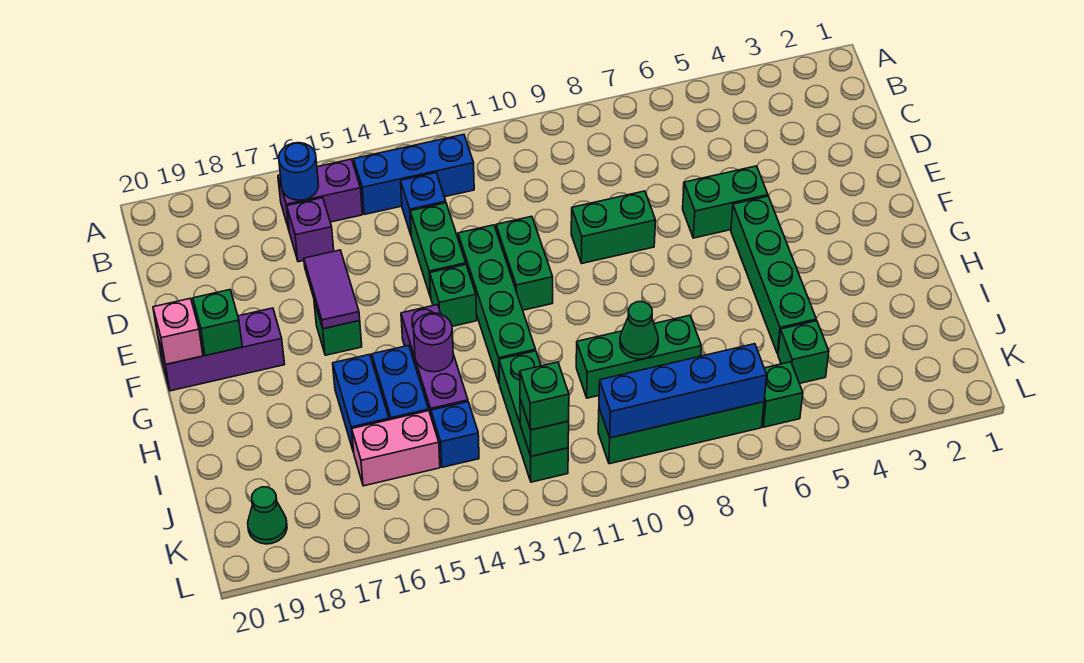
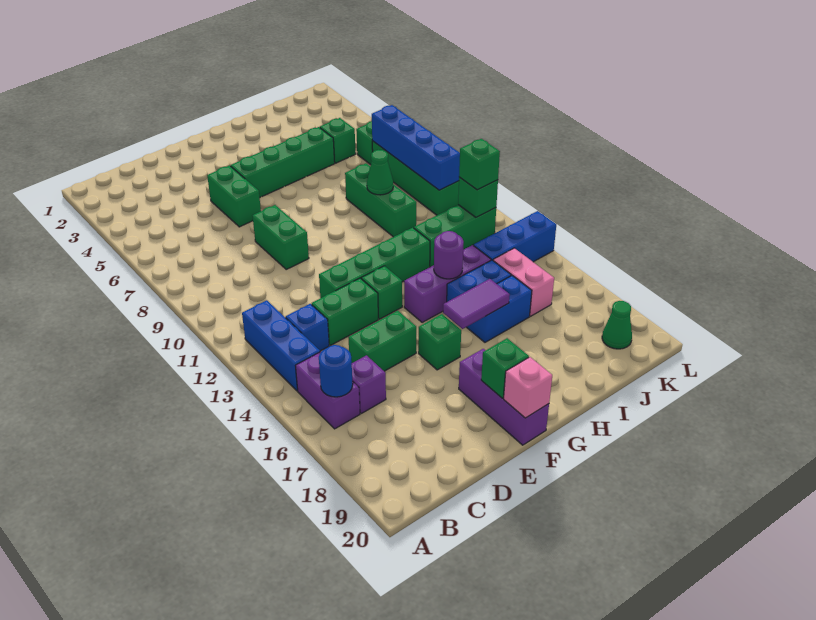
green 1x2 brick [496,216,553,310] -> green 1x2 brick moved to [348,311,416,371]
purple 1x2 tile [304,250,360,329] -> purple 1x2 tile moved to [443,279,510,329]
blue 1x1 brick [431,402,479,467] -> blue 1x3 brick [474,211,556,262]

